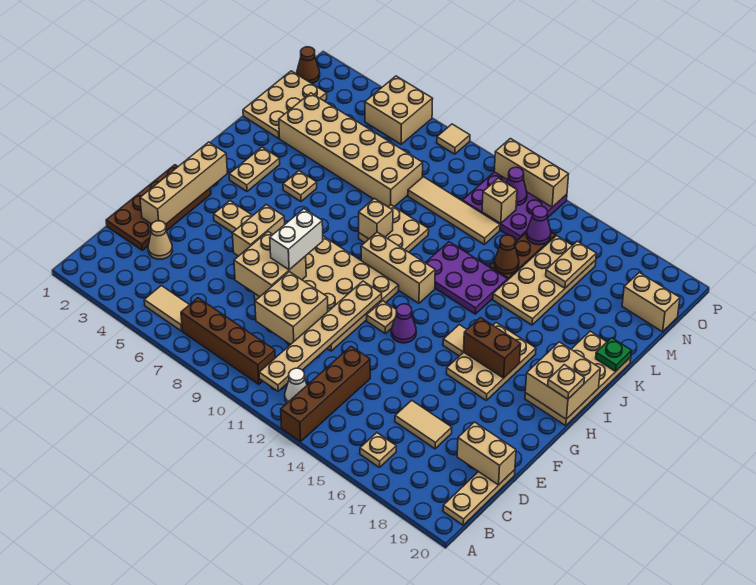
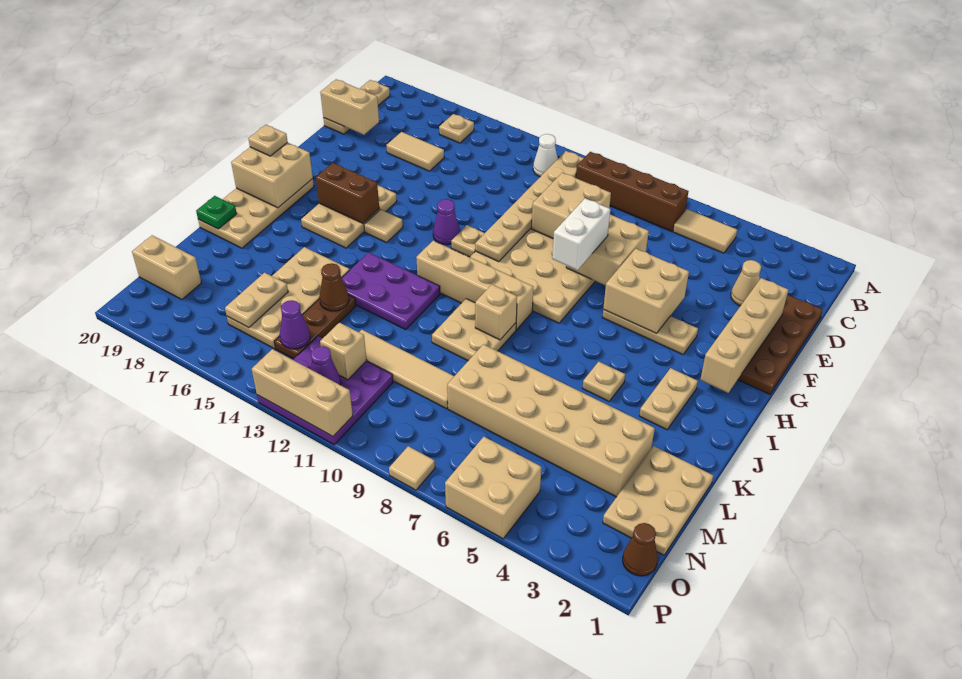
brown 1x4 brick [281,347,370,442] -> none
tan 1x2 brick [232,205,285,256] -> tan 2x2 brick [603,249,689,334]
tan 1x3 brick [361,232,435,303] -> tan 1x4 brick [416,241,533,330]

